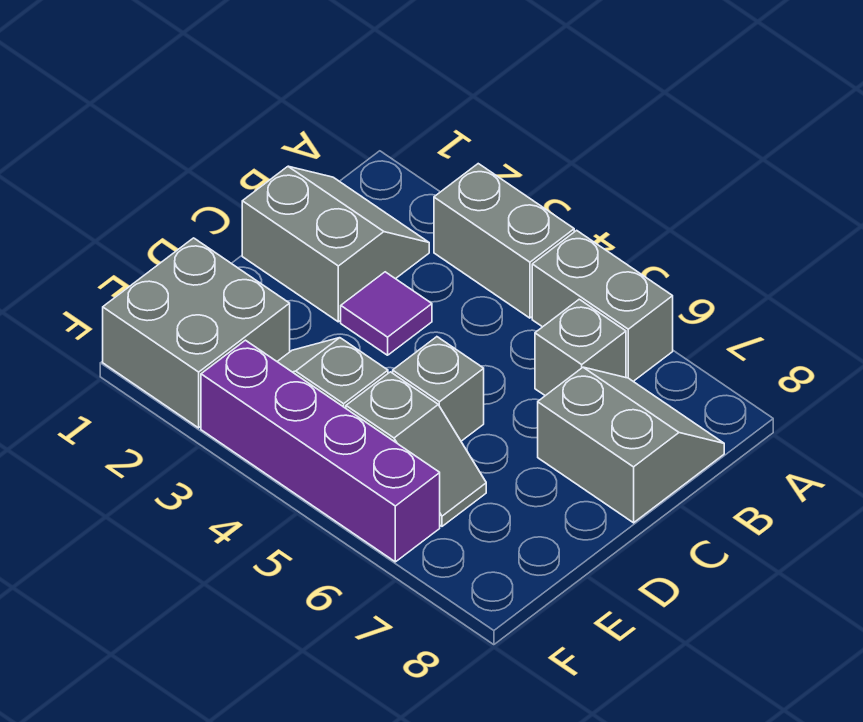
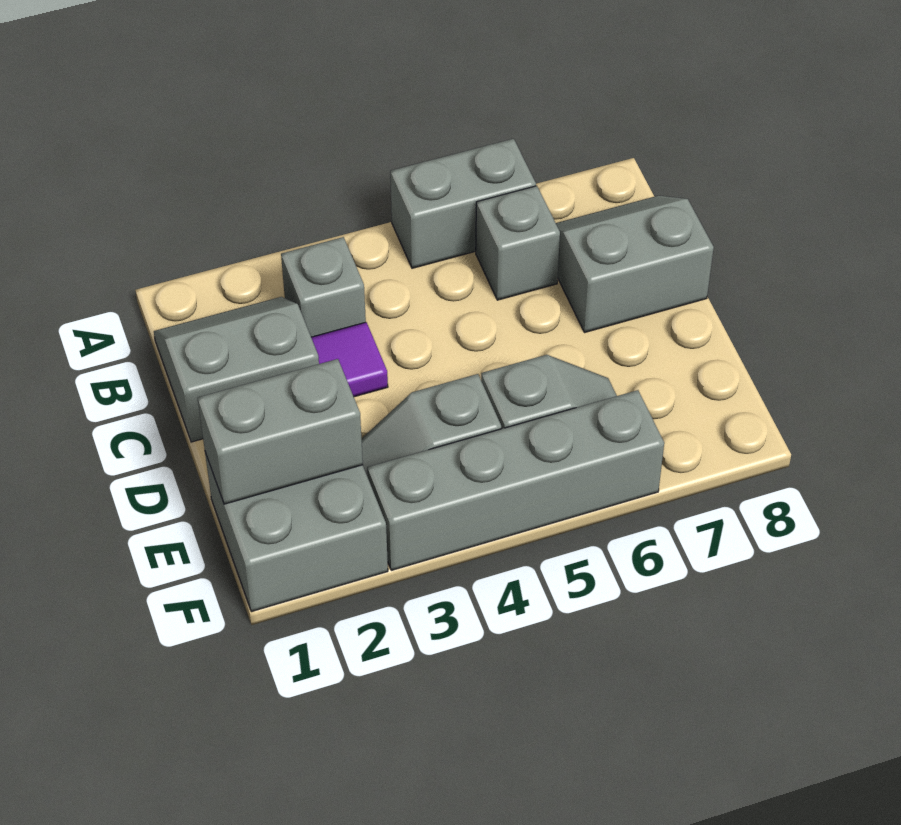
grey 1x2 brick [434,164,574,318] -> grey 1x2 brick moved to [198,359,363,504]
grey 1x1 brick [393,337,484,441] -> grey 1x1 brick moved to [281,237,366,337]
purple 1x4 brick [201,340,440,562] -> grey 1x4 brick [367,390,664,570]

